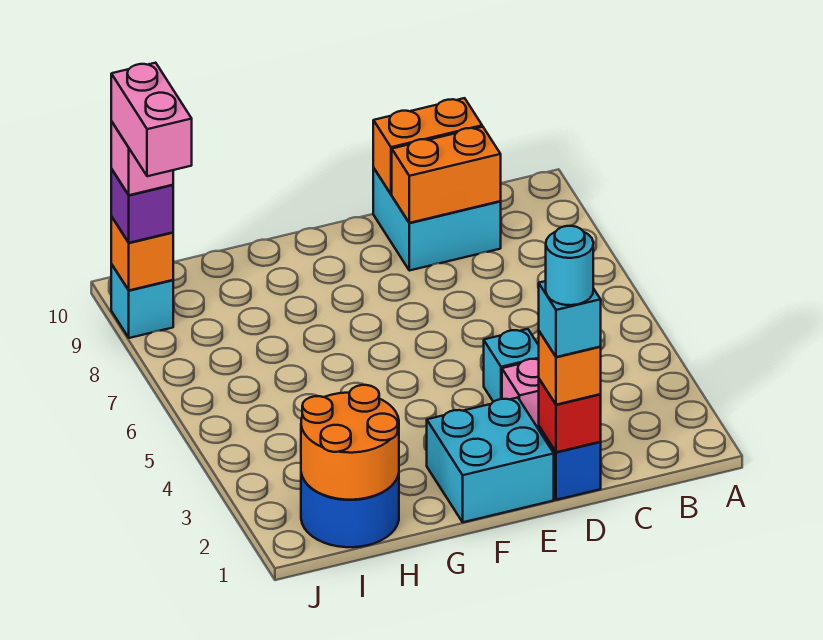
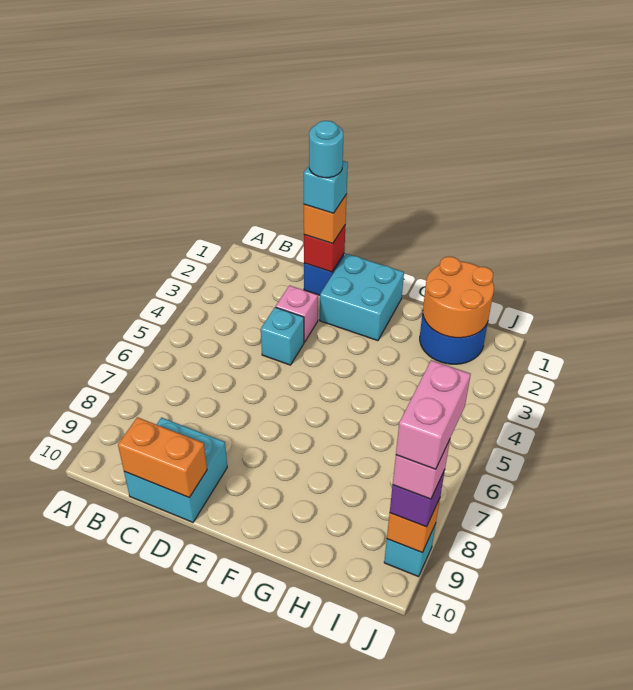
orange 1x2 brick [392,127,501,223] -> none

